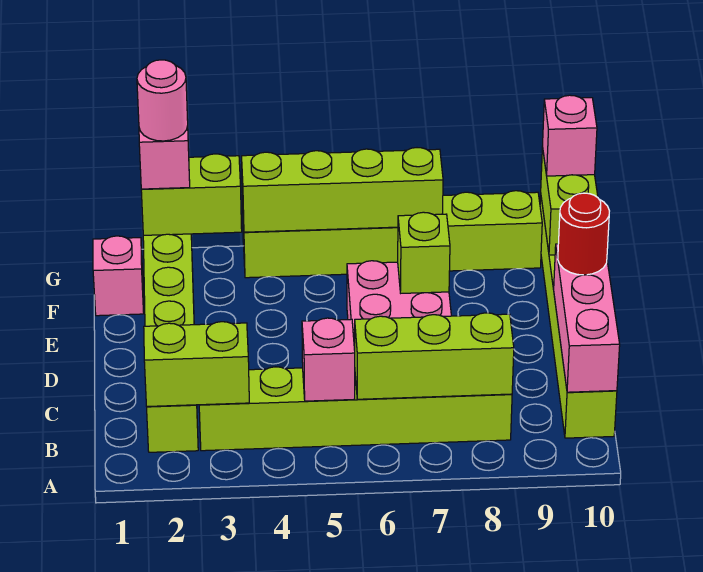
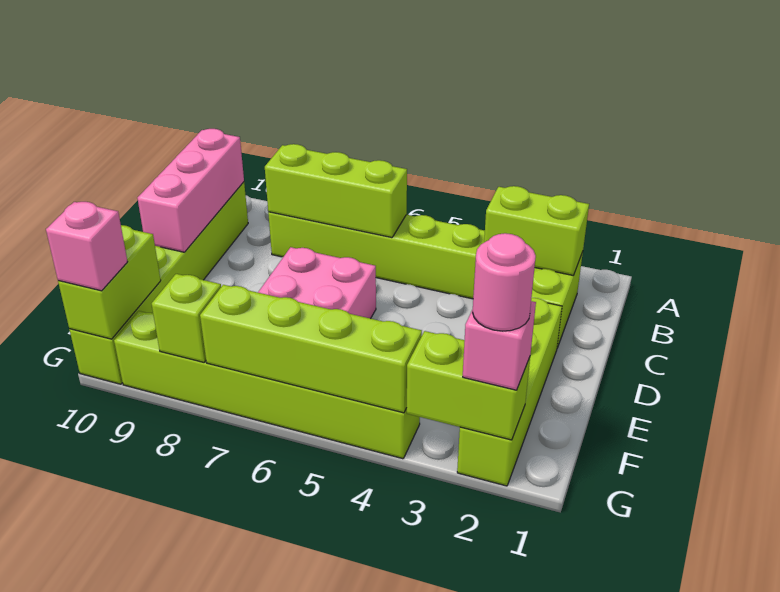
pink 1x1 brick [302,318,355,401] -> none
red 1x1 round brick [558,193,609,275] -> none
lime 1x1 brick [398,212,450,293] -> lime 1x1 brick moved to [152,274,221,362]
pink 1x1 brick [93,236,144,316] -> none

